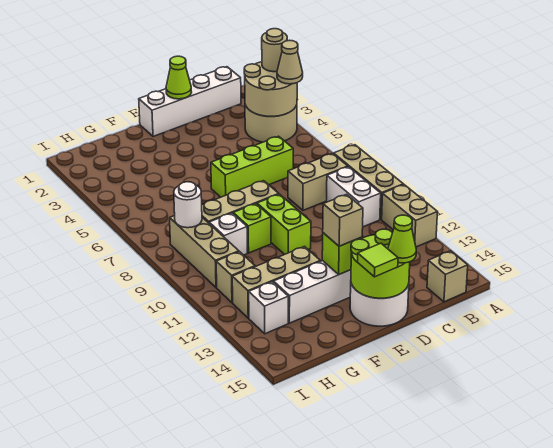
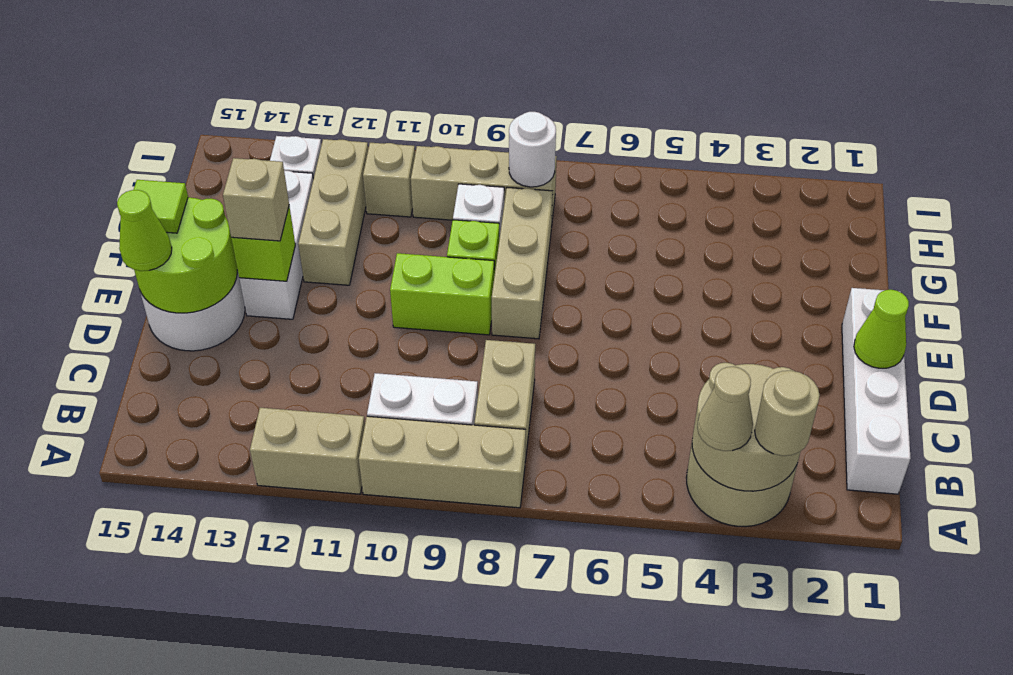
tan 1x1 brick [427,251,468,302] -> none
lime 1x3 brick [211,136,294,197] -> none

